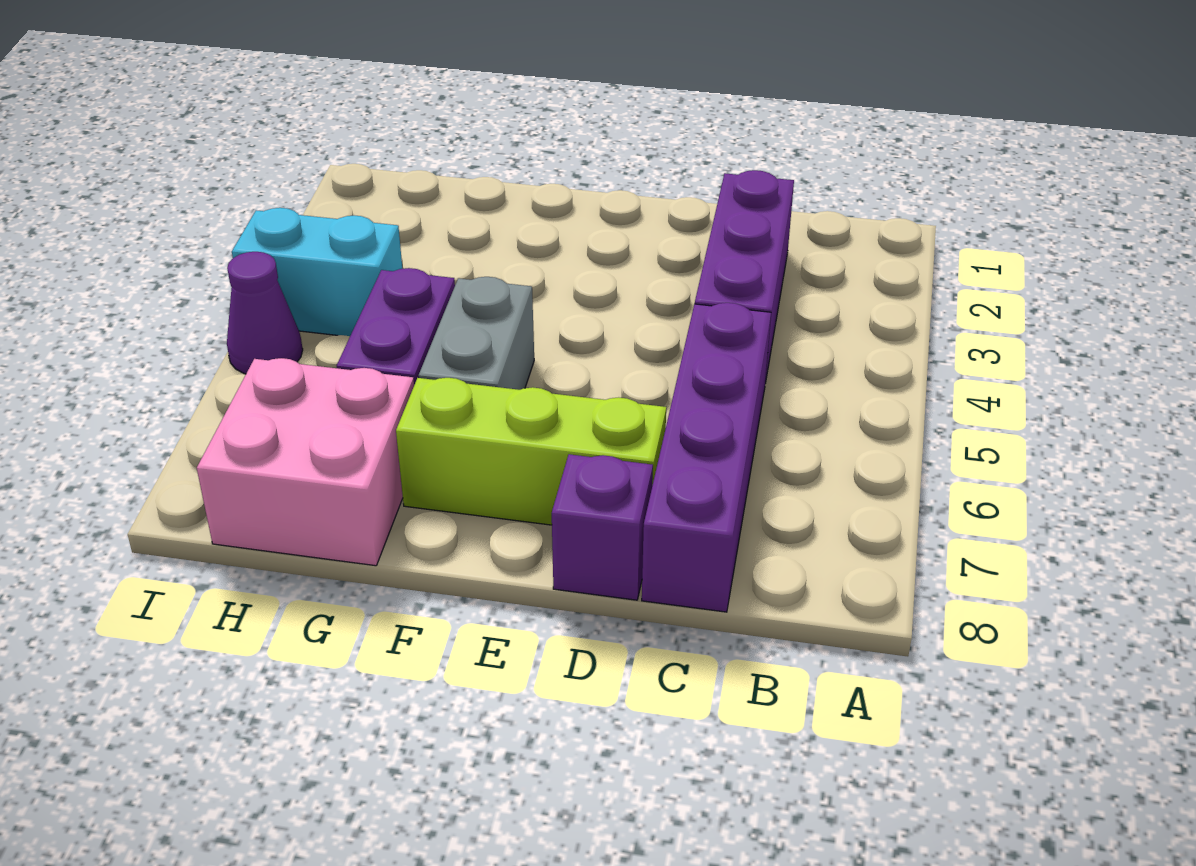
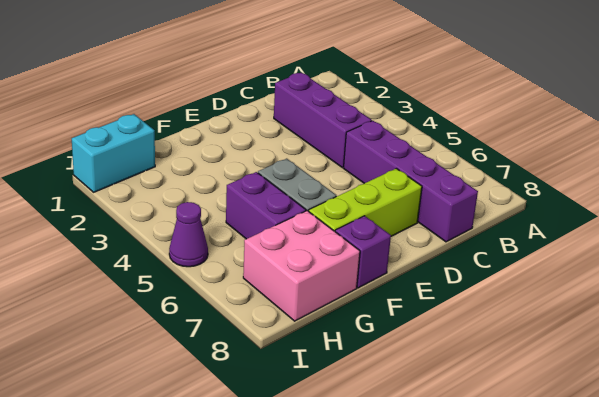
purple 1x1 brick [552,454,653,600] -> purple 1x1 brick moved to [335,216,391,288]
cyan 1x2 brick [232,208,402,336] -> cyan 1x2 brick moved to [72,114,155,192]

